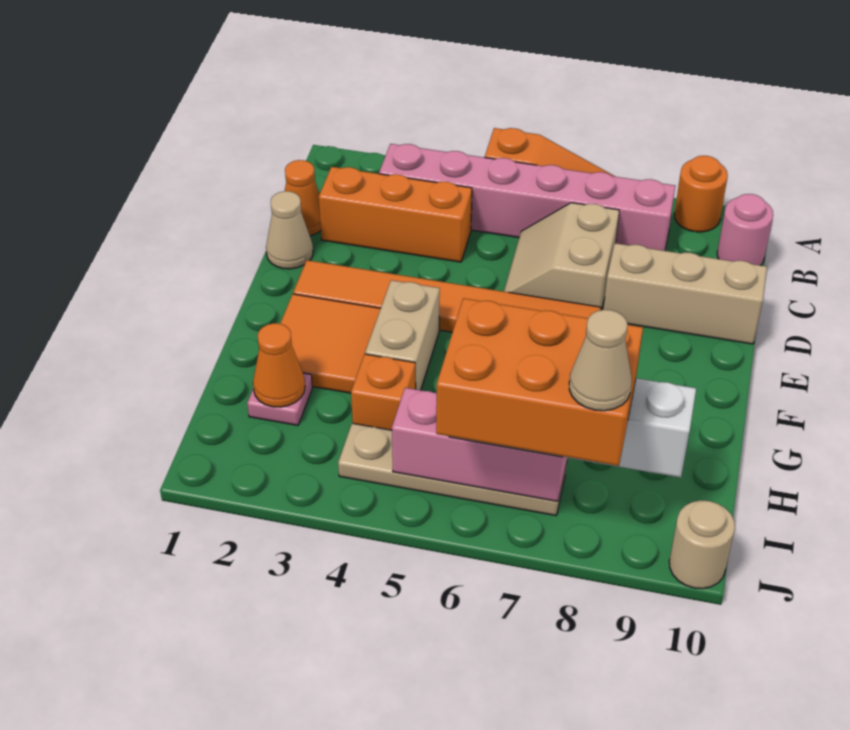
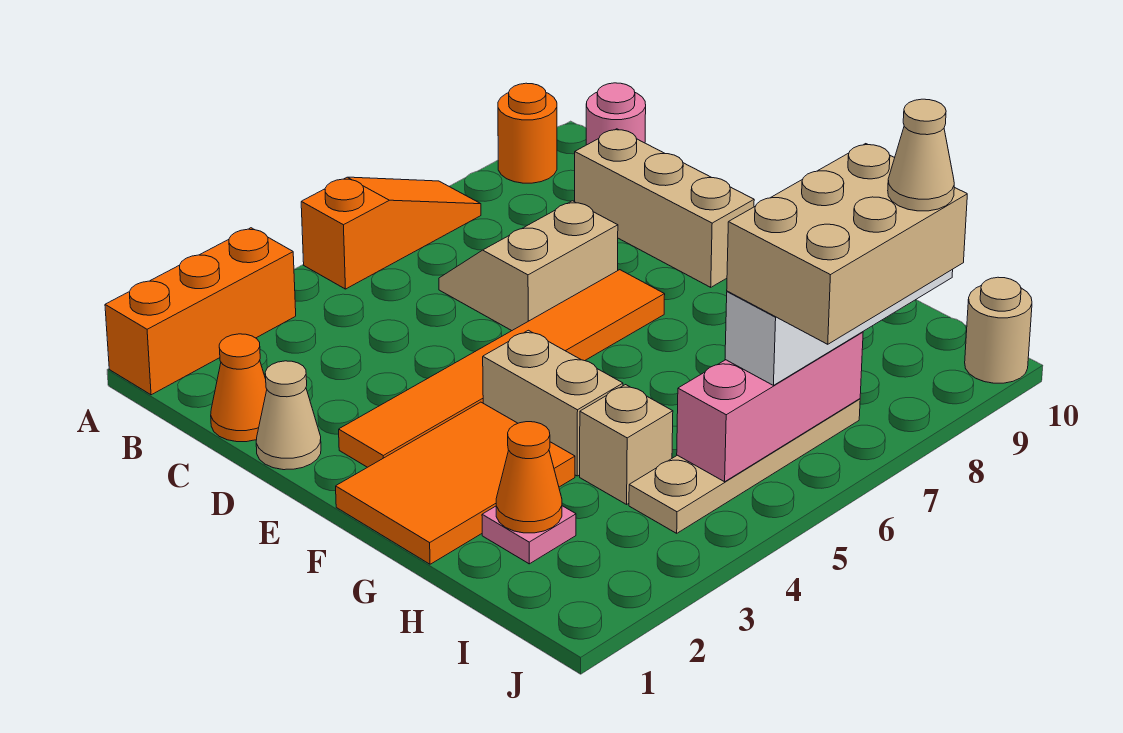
pink 1x6 brick [379,144,675,251] -> none
orange 1x3 brick [319,167,472,262] -> orange 1x3 brick moved to [105,228,296,395]
tan 2x2 slope [504,203,619,310] -> tan 2x2 slope turned to [439,201,618,331]
tan 1x3 brick [603,243,767,344] -> tan 1x3 brick turned to [575,129,754,287]
orange 2x2 tile [280,294,381,393] -> orange 2x3 tile [336,402,575,564]
orange 1x1 brick [351,354,416,430] -> tan 1x1 brick [580,385,673,504]
orange 2x3 brick [436,298,643,466] -> tan 2x3 brick [727,144,967,344]

